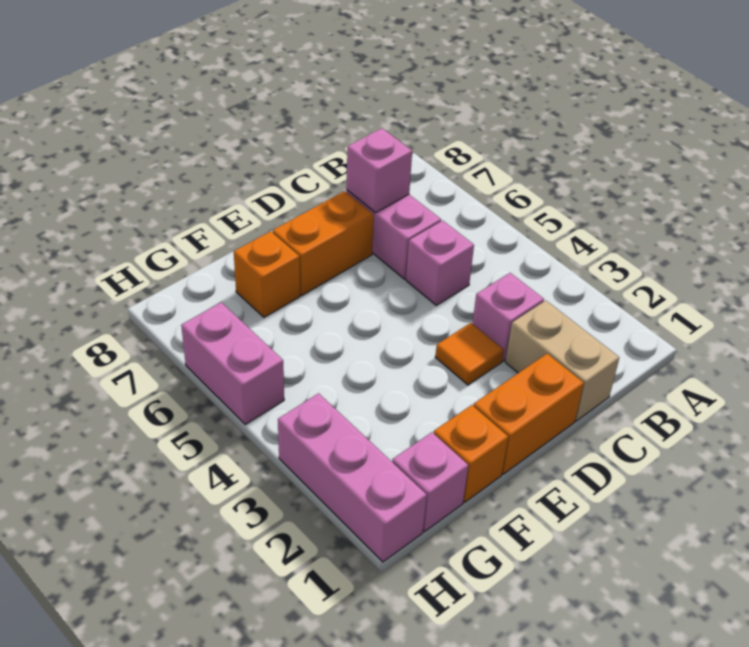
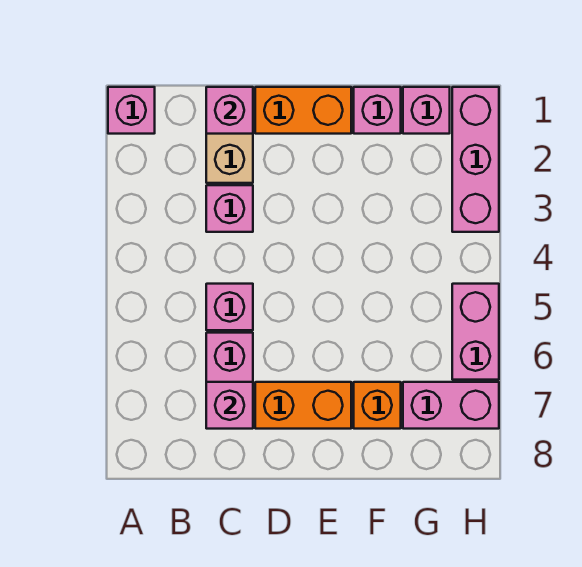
none -> pink 1x1 brick [108,87,155,134]
none -> pink 1x1 brick [206,87,253,134]
orange 1x1 tile [435,323,504,385] -> none
orange 1x1 brick [434,405,508,502] -> pink 1x1 brick [354,87,401,134]
none -> pink 1x2 brick [403,382,499,429]

